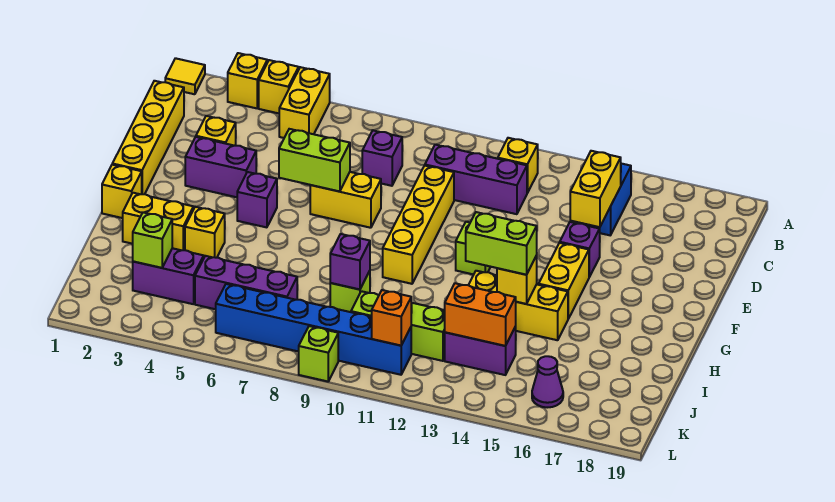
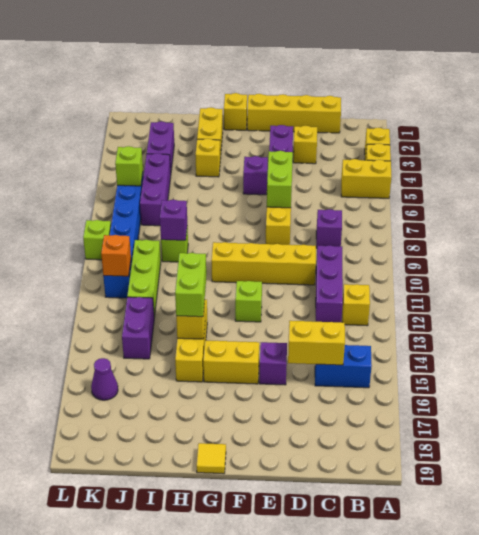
yellow 1x1 tile [165,58,205,94] -> yellow 1x1 tile moved to [197,443,226,474]
lime 1x1 brick [133,212,172,268] -> lime 1x1 brick moved to [115,146,143,186]
orange 1x2 brick [445,283,516,346] -> none

